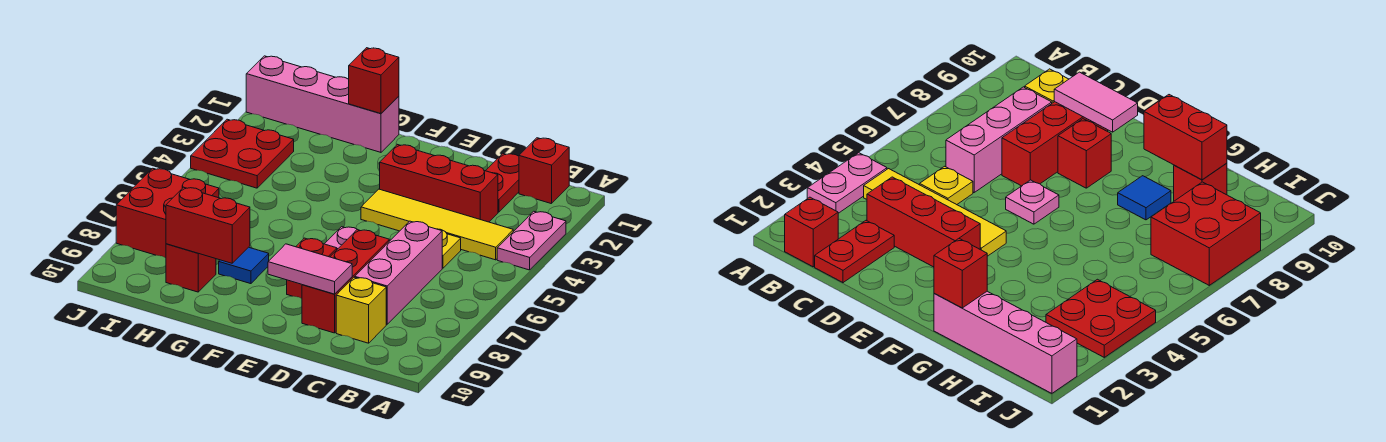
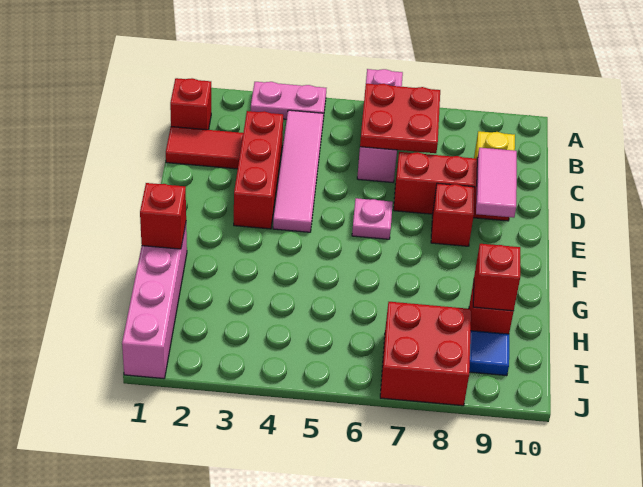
yellow 1x4 tile [361,189,513,260] -> pink 1x4 tile [273,110,324,232]
red 1x2 plate [486,154,519,212] -> red 1x2 tile [166,127,243,169]
yellow 1x1 plate [438,229,461,268] -> none
pink 1x3 brick [355,221,442,324] -> pink 1x3 brick turned to [357,69,403,183]
blue 1x1 tile [219,247,269,284] -> blue 1x1 tile moved to [469,331,509,376]
red 1x2 brick [166,187,250,263] -> red 1x1 brick [473,244,520,311]
red 2x2 plate [191,119,294,188] -> red 2x2 plate moved to [360,84,440,153]

